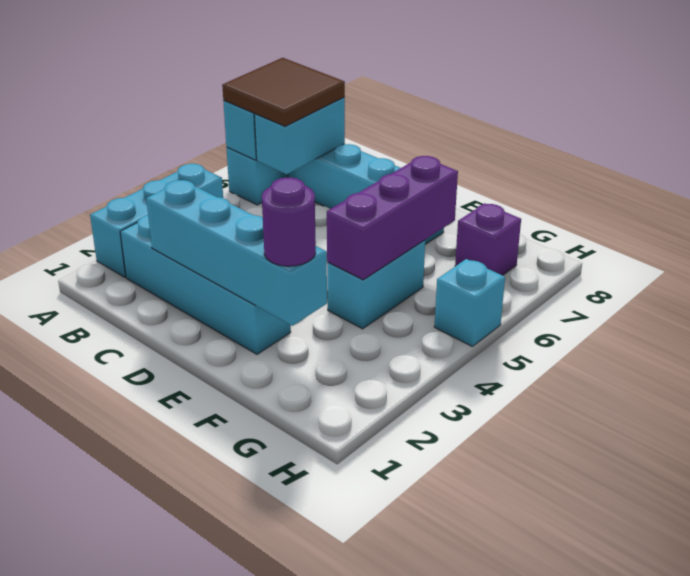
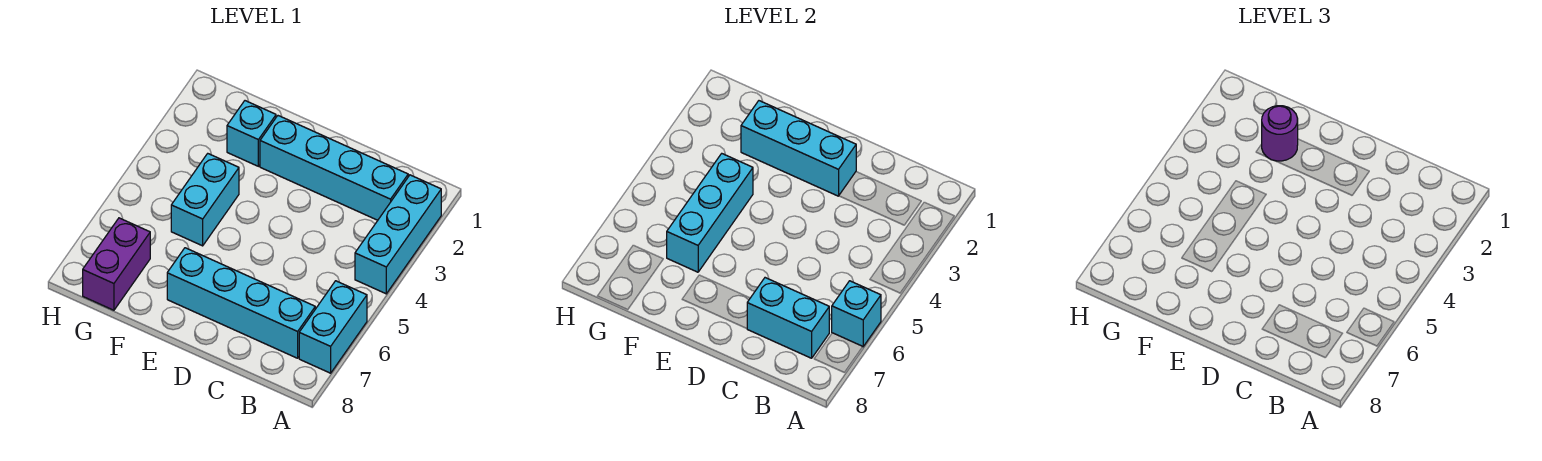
brown 2x2 tile [222,58,345,126] -> none
cyan 1x2 brick [254,98,345,174] -> cyan 1x2 brick turned to [747,278,829,358]
cyan 1x4 brick [146,180,327,326] -> cyan 1x3 brick [741,101,856,196]
purple 1x3 brick [327,156,458,280] -> cyan 1x3 brick [667,154,753,272]
purple 1x1 brick [455,203,521,275] -> purple 1x2 brick [83,218,150,310]
cyan 1x1 brick [434,259,505,346] -> cyan 1x1 brick moved to [227,101,276,166]

